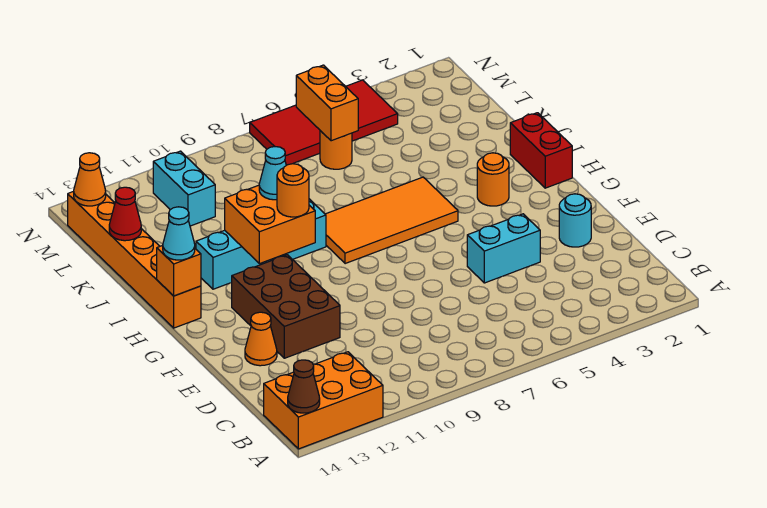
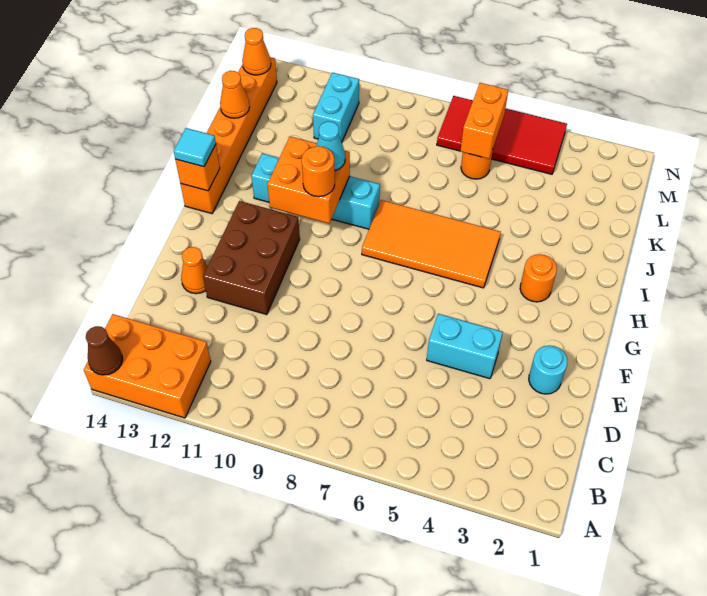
red 1x2 brick [510,113,572,188] -> none
cyan 1x1 cone [163,207,195,260] -> cyan 1x1 tile [174,128,216,167]
red 1x1 cone [109,187,141,241] -> orange 1x1 cone [220,71,250,118]

